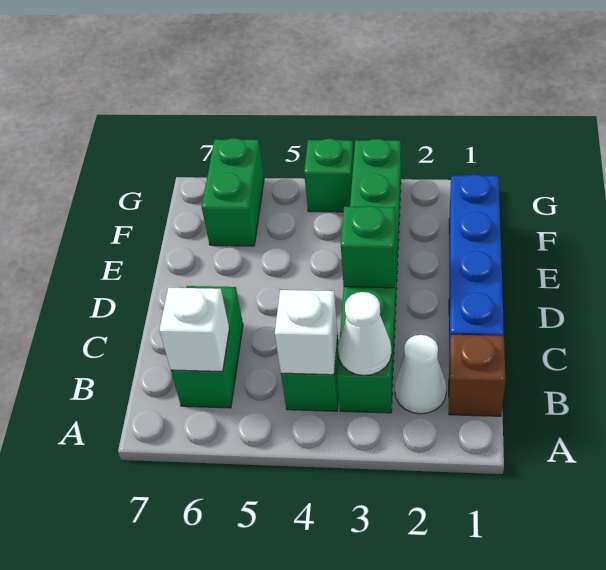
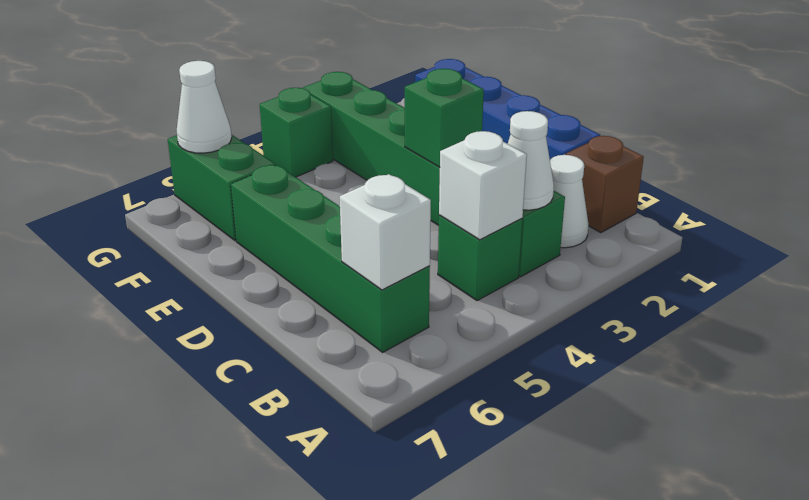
green 1x2 brick [171,286,243,408] -> green 1x4 brick [231,165,430,352]
none -> white 1x1 cone [176,61,232,153]

